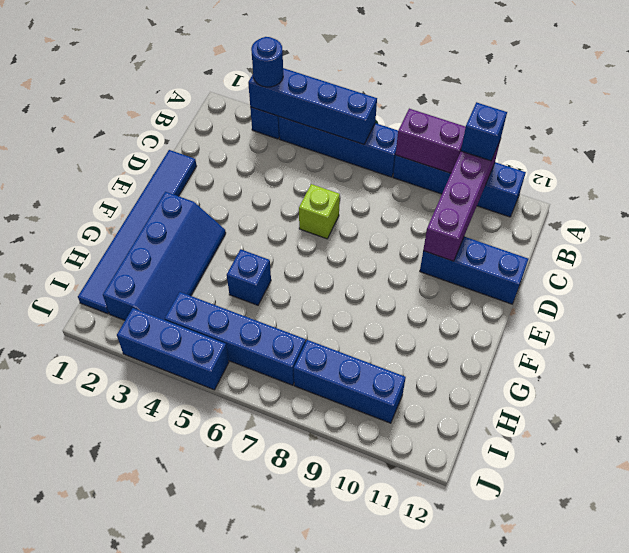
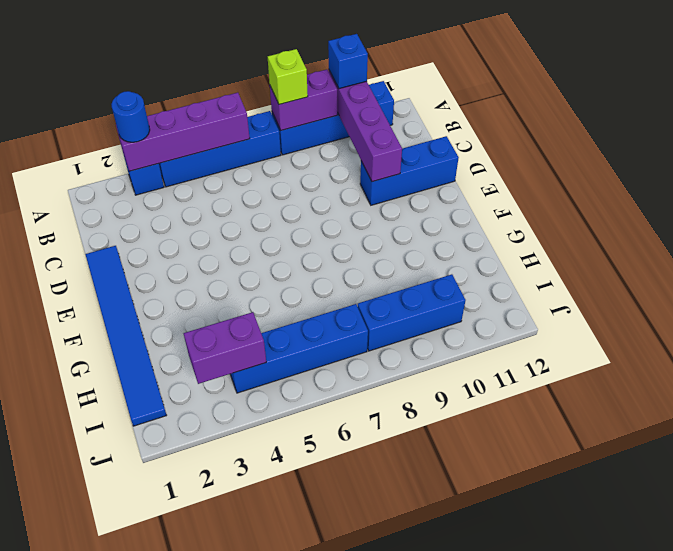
blue 1x4 brick [248,68,377,144] -> purple 1x4 brick [116,93,250,171]
lime 1x1 brick [299,184,340,239] -> lime 1x1 brick moved to [268,49,308,104]
blue 2x4 slope [103,192,226,320] -> none
blue 1x1 brick [227,249,271,305] -> none
none -> purple 1x2 brick [184,312,266,384]
blue 1x3 brick [117,308,229,390] -> none

